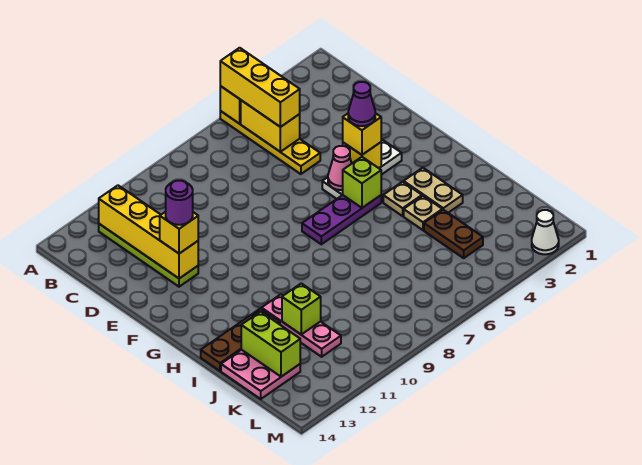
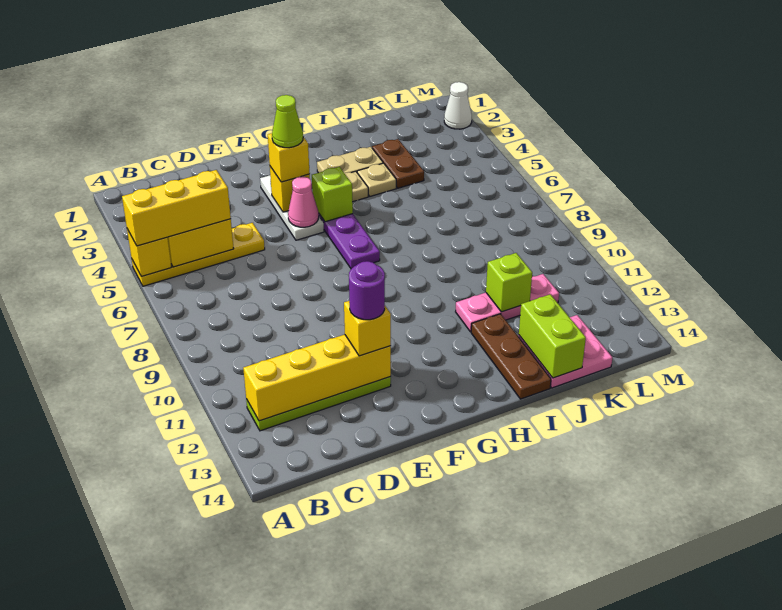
purple 1x1 cone [348,82,375,126] -> lime 1x1 cone [272,95,303,148]
brown 1x2 plate [424,210,483,258] -> brown 1x2 plate turned to [372,139,424,188]
lime 1x2 brick [241,312,300,377] -> lime 1x2 brick turned to [519,294,586,378]

